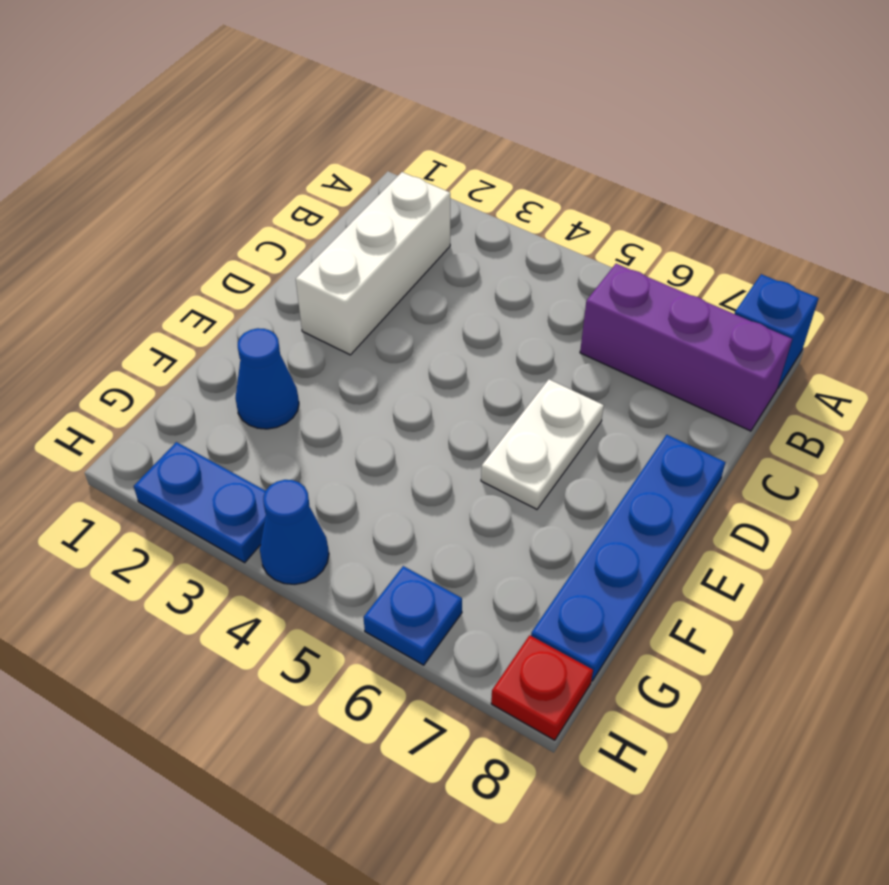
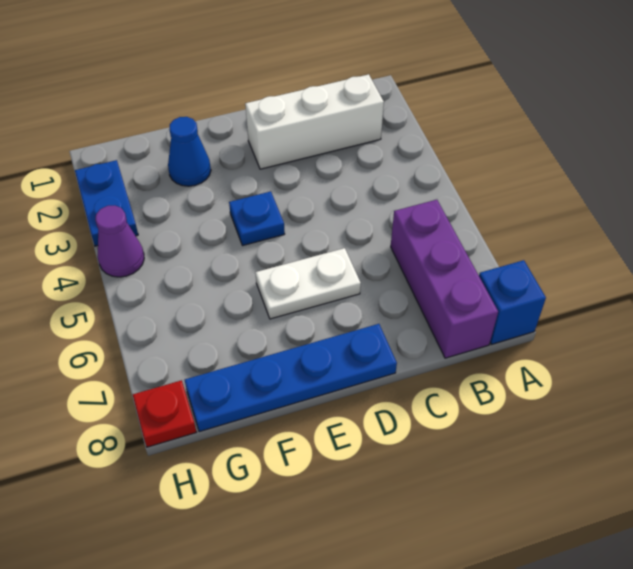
blue 1x1 cone [260,480,329,584] -> purple 1x1 cone [95,206,144,277]
blue 1x1 plate [363,566,462,665] -> blue 1x1 plate moved to [229,191,285,246]

